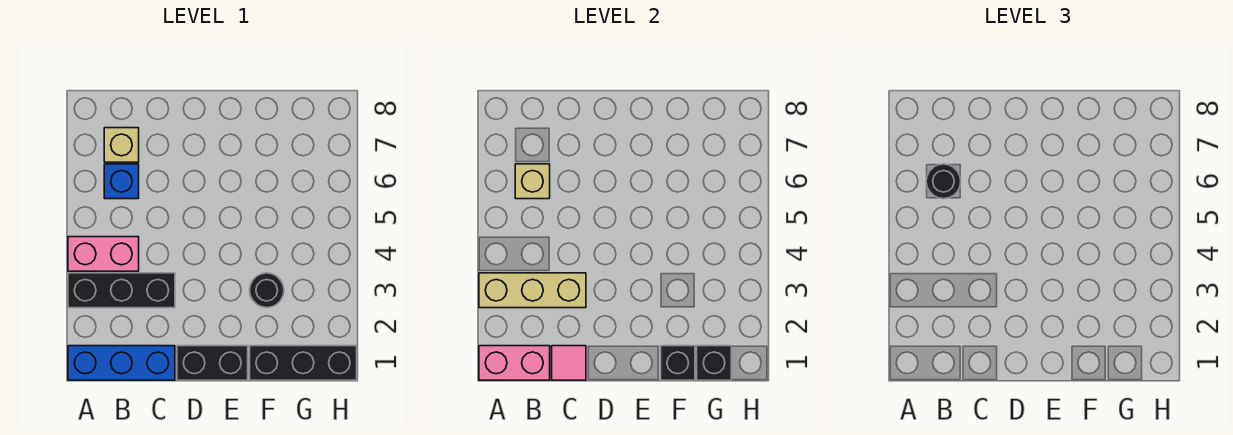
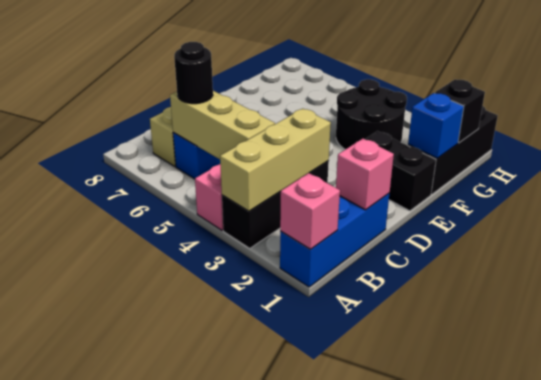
pink 1x2 brick [479,346,550,380] -> pink 1x1 brick [280,173,340,249]
tan 1x1 brick [515,164,550,199] -> tan 1x3 brick [170,91,275,159]
pink 1x1 tile [552,346,586,380] -> pink 1x1 brick [336,139,394,210]
black 1x2 brick [177,346,248,380] -> black 1x2 brick turned to [365,131,436,211]
black 1x1 brick [661,346,695,380] -> blue 1x1 brick [408,93,464,158]
black 1x1 round brick [250,273,284,308] -> black 2x2 round brick [336,79,407,149]

